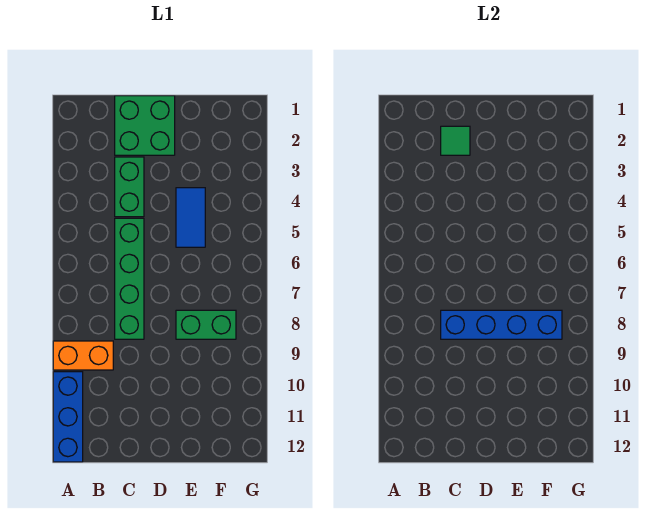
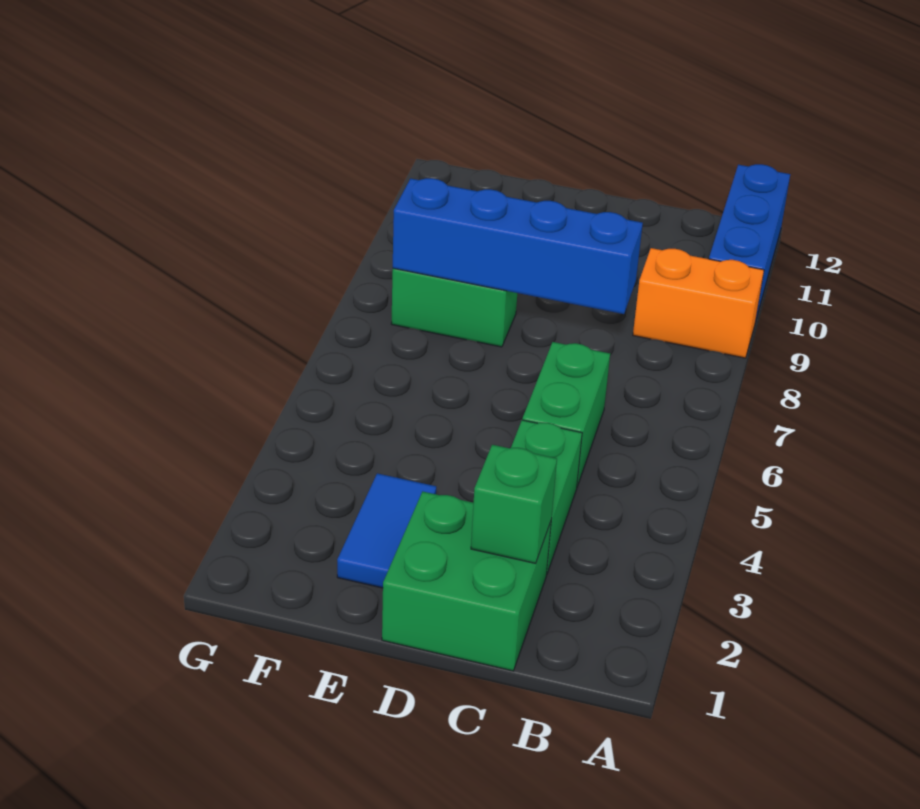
green 1x1 tile [441,126,470,155] -> green 1x1 brick [471,445,557,563]
green 1x4 brick [115,218,144,339] -> green 1x2 brick [522,342,610,486]
blue 1x2 tile [176,188,205,247] -> blue 1x2 tile moved to [337,473,436,588]

